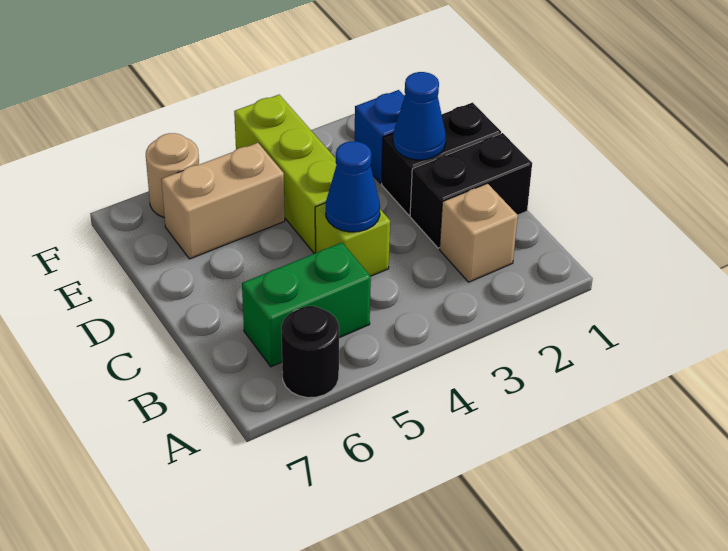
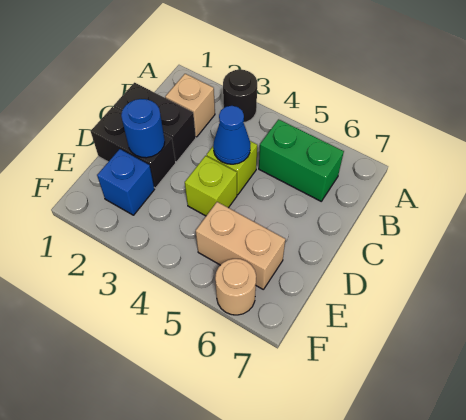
black 1x1 round brick [281,306,339,398] -> black 1x1 round brick moved to [223,69,257,122]
blue 1x1 cone [393,72,446,160] -> blue 1x1 round brick [121,99,165,158]
lime 1x3 brick [234,95,336,253] -> lime 1x1 brick [185,156,237,216]

